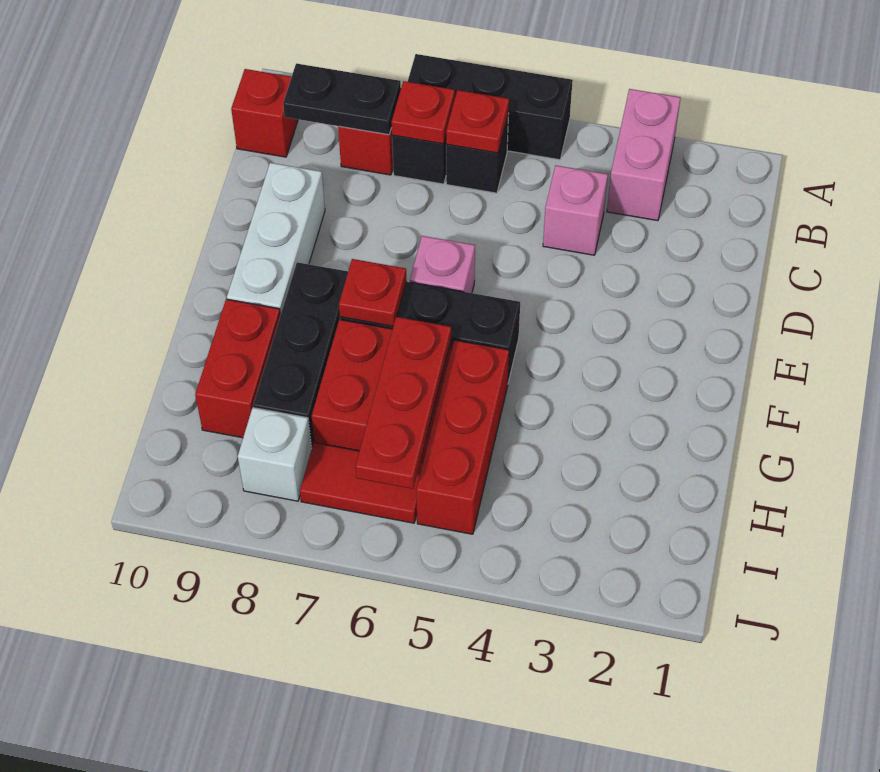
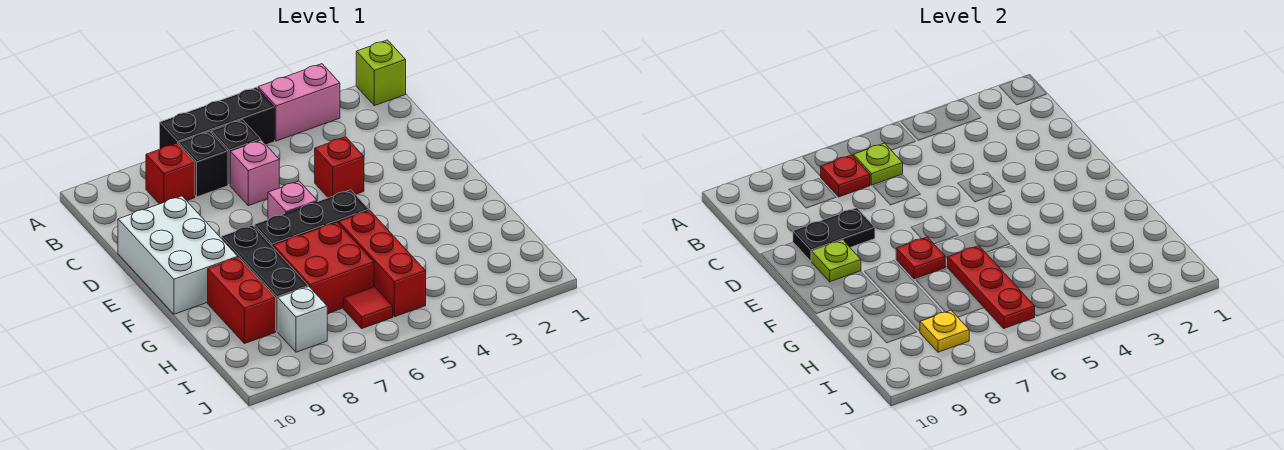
none -> lime 1x1 brick [356,40,406,106]
pink 1x2 brick [607,89,680,221] -> pink 1x2 brick turned to [258,64,340,141]
red 1x1 plate [446,90,509,153] -> lime 1x1 plate [853,143,903,185]
black 1x2 plate [283,63,401,135] -> black 1x2 plate moved to [793,208,875,261]
red 1x1 brick [231,69,298,157] -> red 1x1 brick moved to [315,137,364,198]
pink 1x1 brick [543,165,608,255] -> pink 1x1 brick moved to [230,140,279,206]
white 1x3 brick [227,163,325,315] -> white 2x3 brick [118,196,238,314]
none -> lime 1x1 plate [812,240,861,282]
red 1x2 tile [300,443,423,523] -> red 1x1 tile [344,287,393,328]
none -> yellow 1x1 plate [920,310,969,352]

